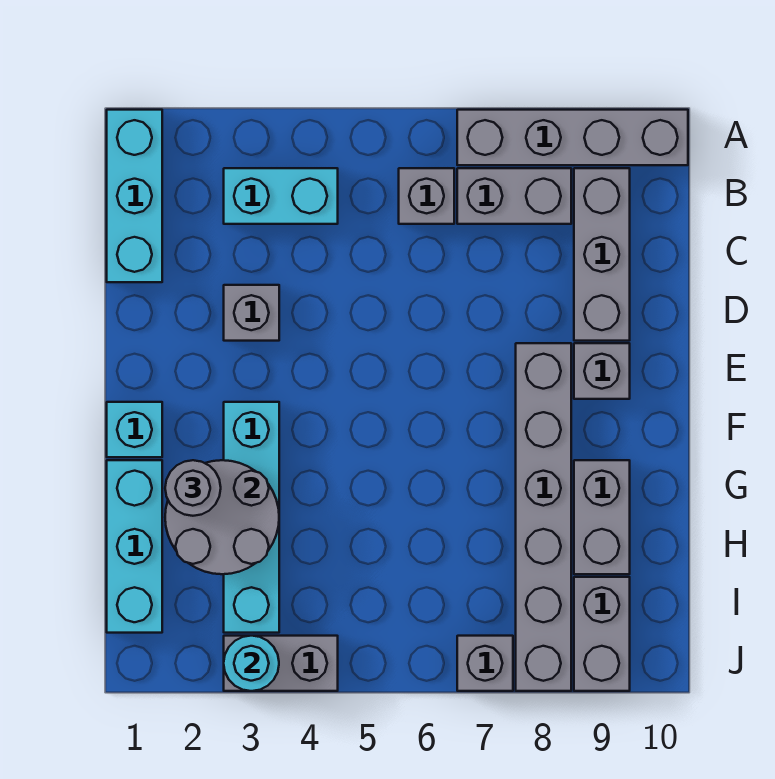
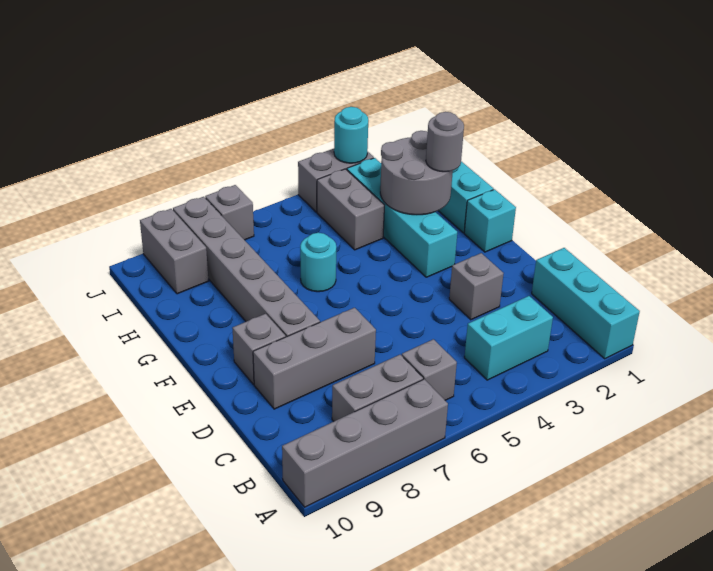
grey 1x3 brick [574,168,630,341] -> grey 1x3 brick turned to [253,308,376,409]
none -> cyan 1x1 round brick [300,233,336,292]
grey 1x2 brick [574,460,630,574] -> grey 1x2 brick moved to [317,169,384,250]

